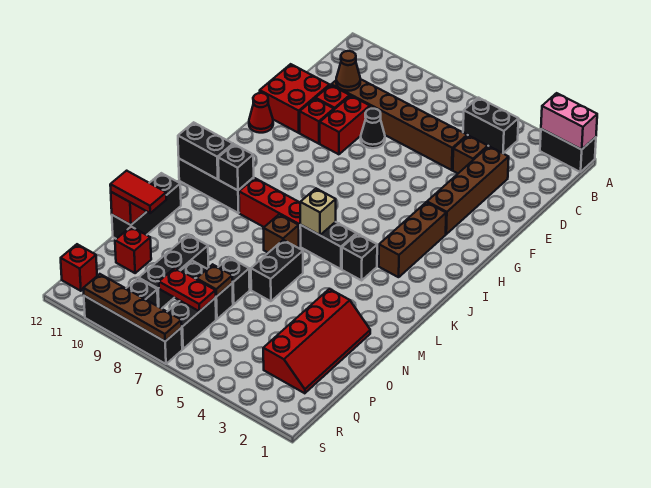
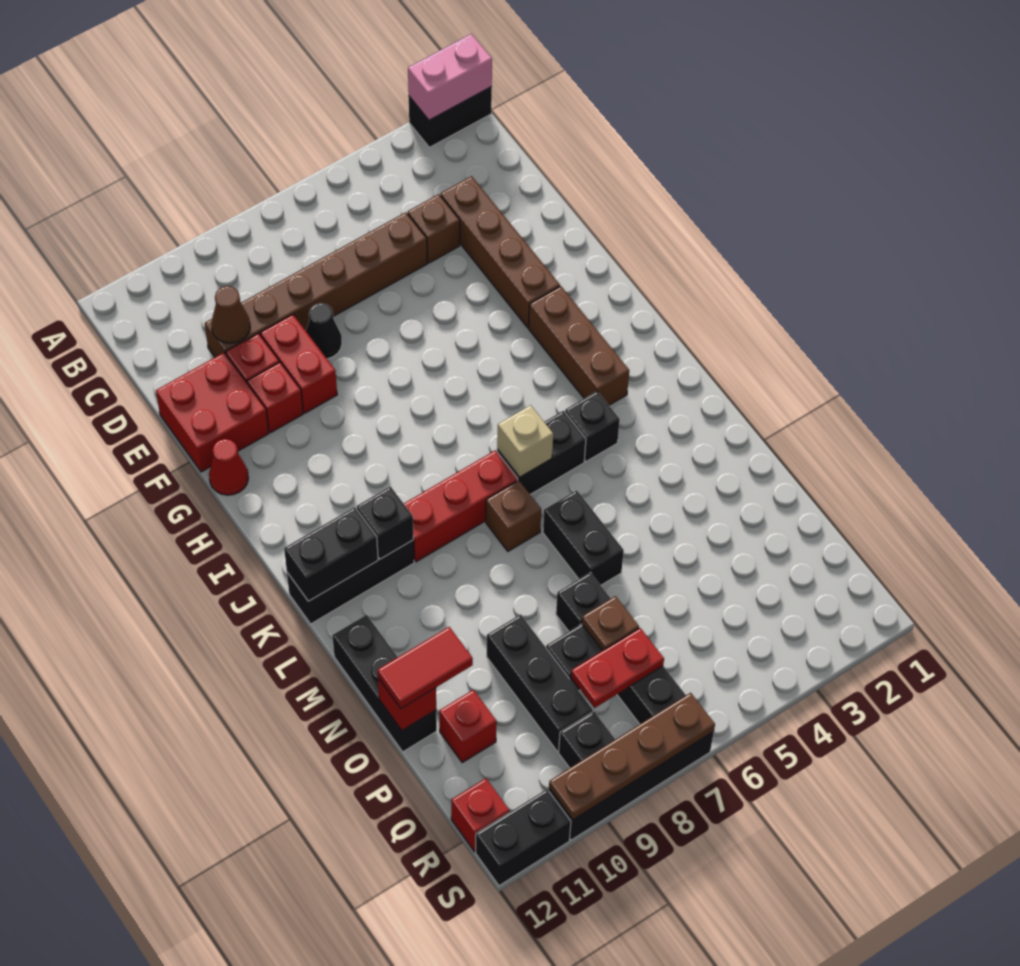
black 1x2 brick [463,98,518,153] -> black 1x2 brick moved to [476,789,571,886]
red 2x4 slope [263,289,370,393] -> none

